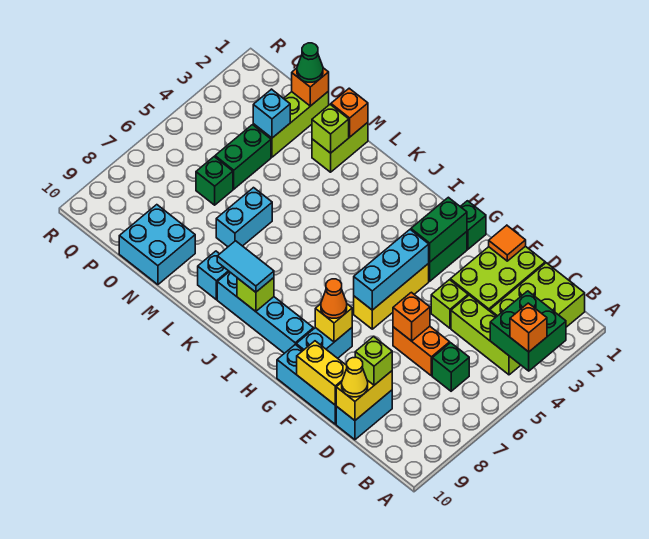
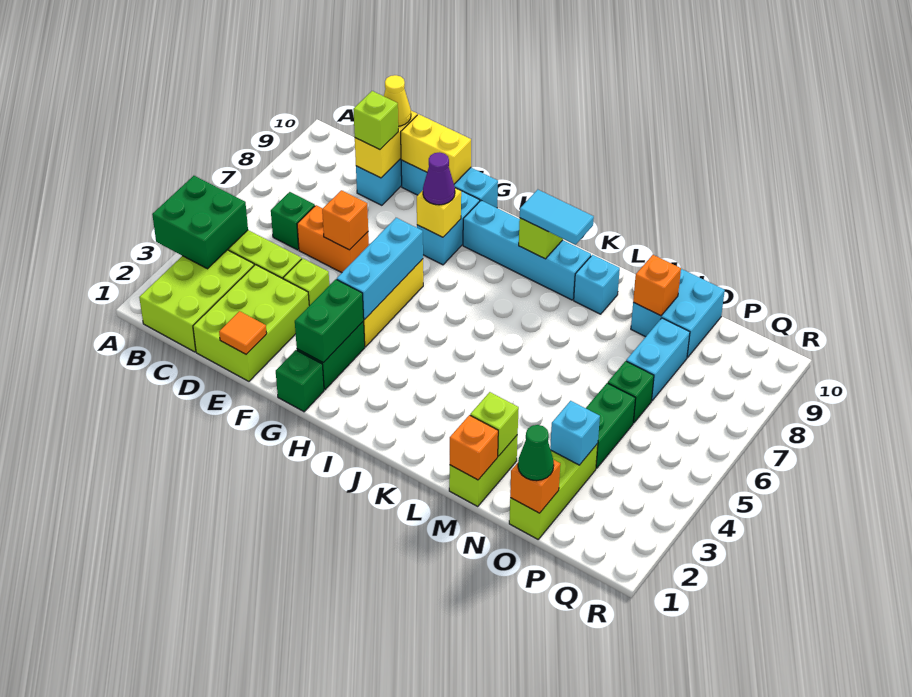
orange 1x1 brick [510,303,547,352] -> orange 1x1 brick moved to [633,255,681,316]
orange 1x1 cone [321,279,347,318] -> purple 1x1 cone [423,152,455,205]
cyan 1x2 brick [216,188,272,247] -> cyan 1x2 brick moved to [626,318,690,401]

